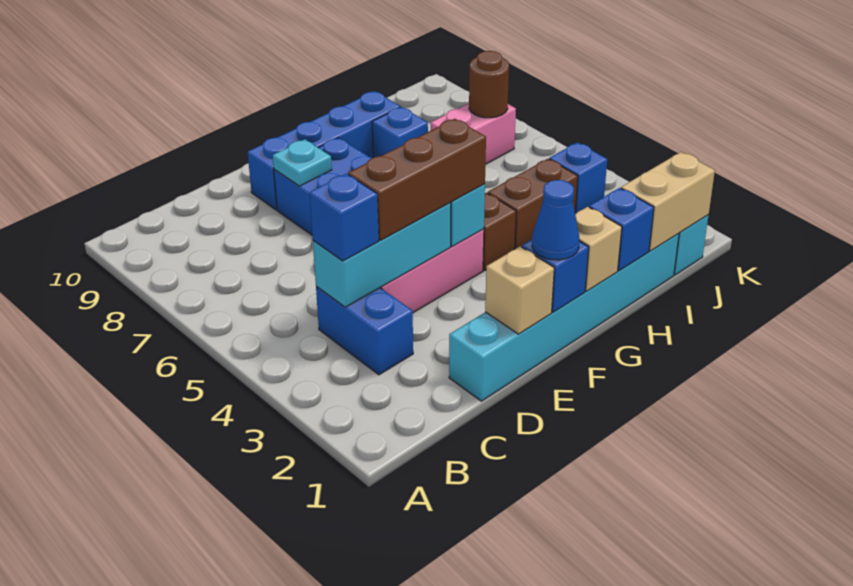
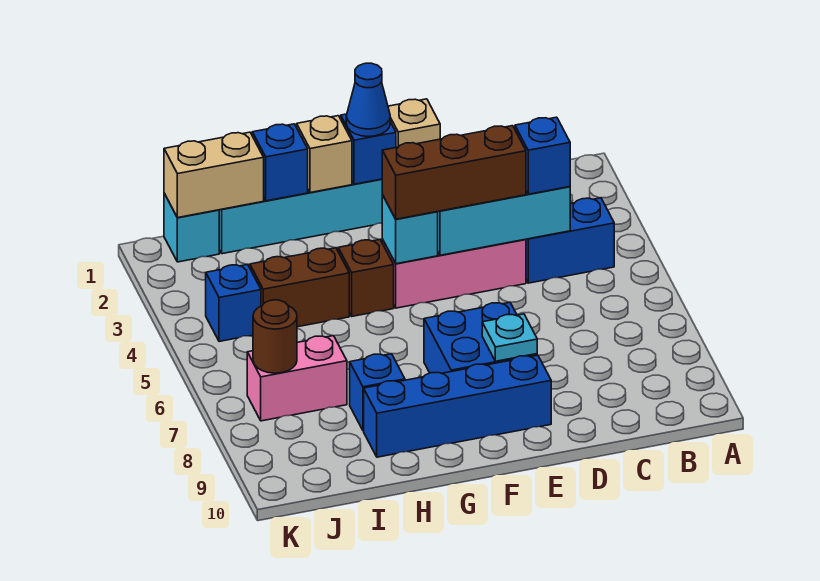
blue 1x2 brick [316,286,413,375] -> blue 1x2 brick turned to [526,198,614,283]

